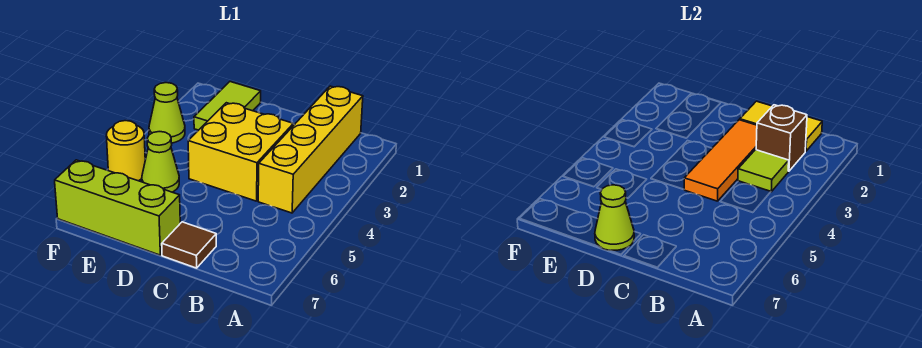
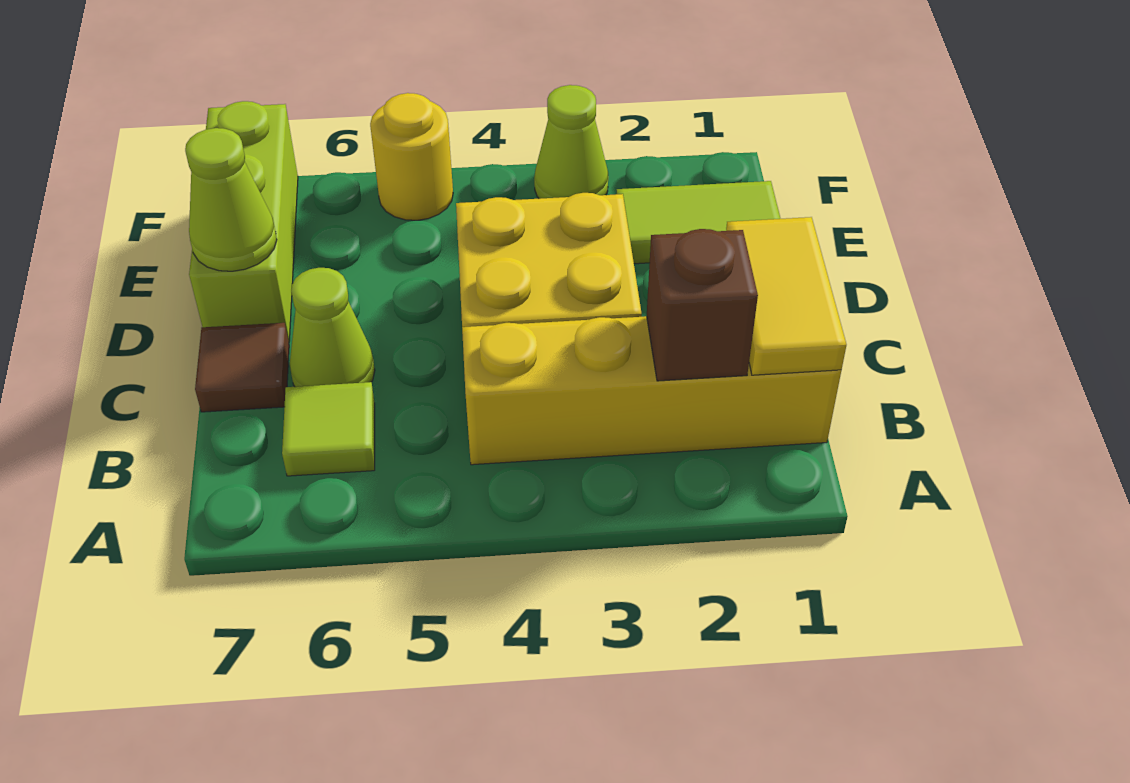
lime 1x1 tile [738,150,789,192] -> lime 1x1 tile moved to [282,382,375,476]
orange 1x3 tile [684,120,757,201] -> none
lime 1x1 cone [142,132,179,192] -> lime 1x1 cone moved to [290,268,375,387]

